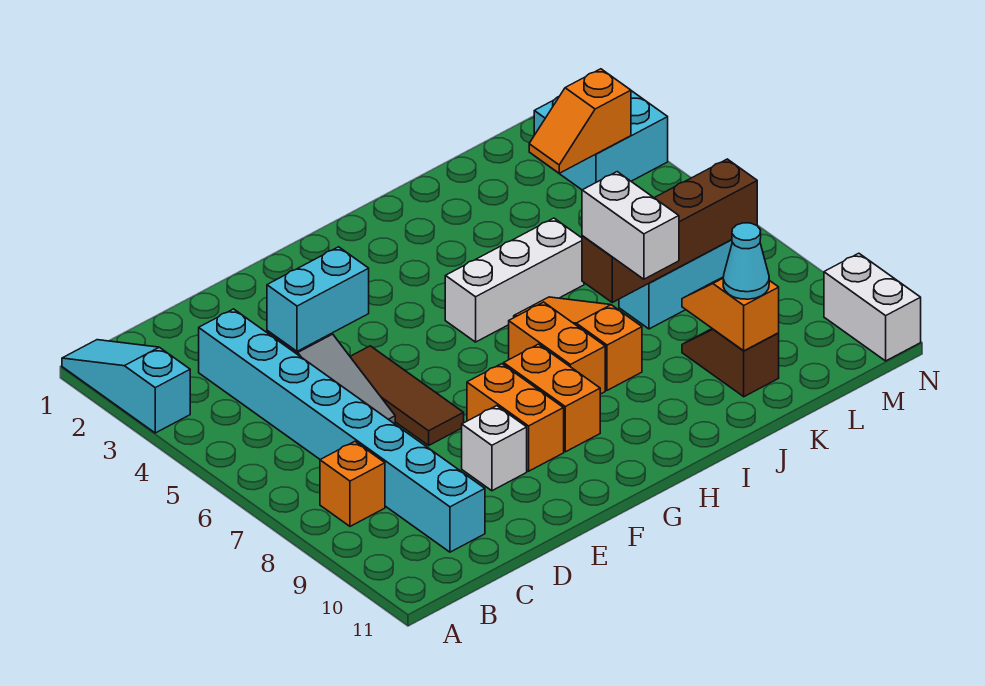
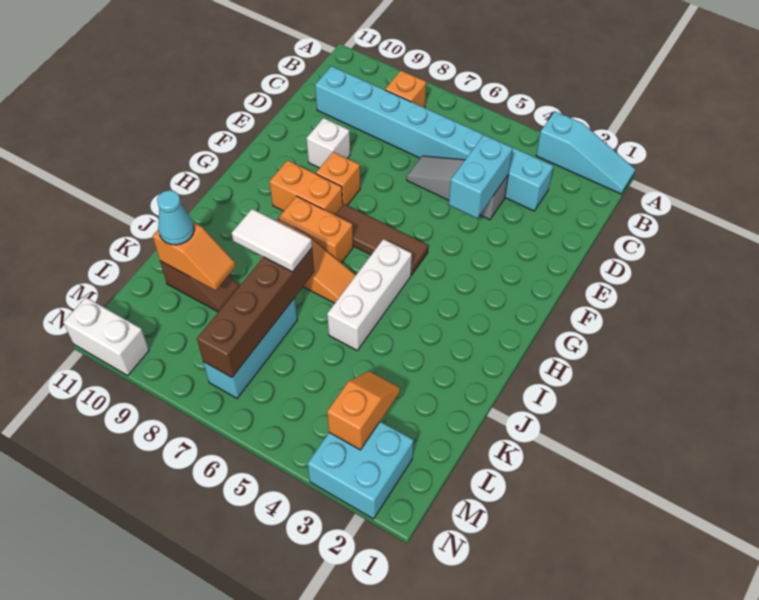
brown 1x3 tile [350,346,464,445] -> brown 1x3 tile moved to [336,204,428,275]
orange 1x2 brick [467,364,564,471] -> orange 1x1 brick [316,152,360,205]
white 1x2 brick [582,172,679,279] -> white 1x2 tile [232,209,312,272]

